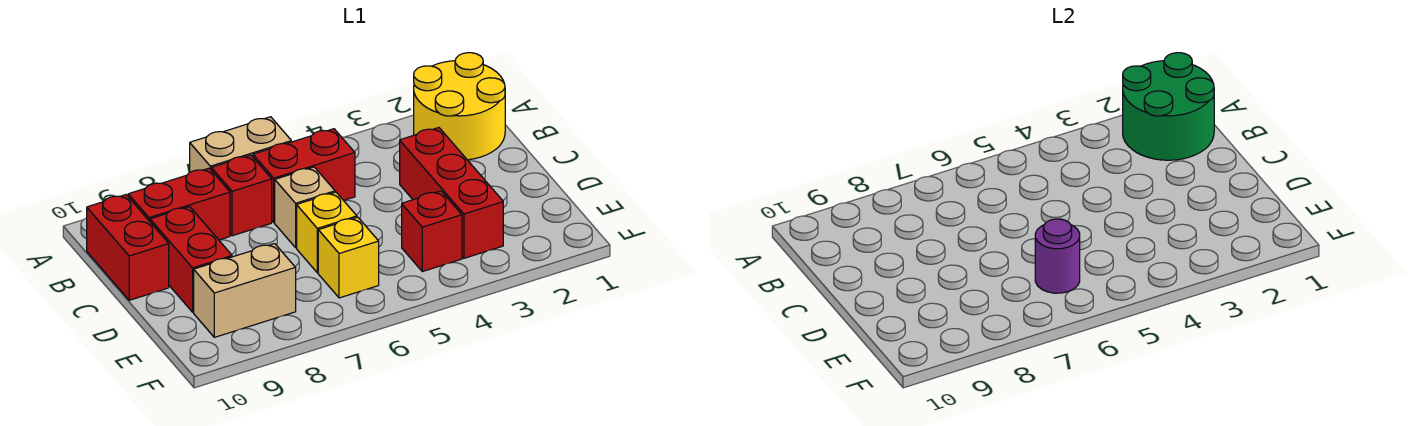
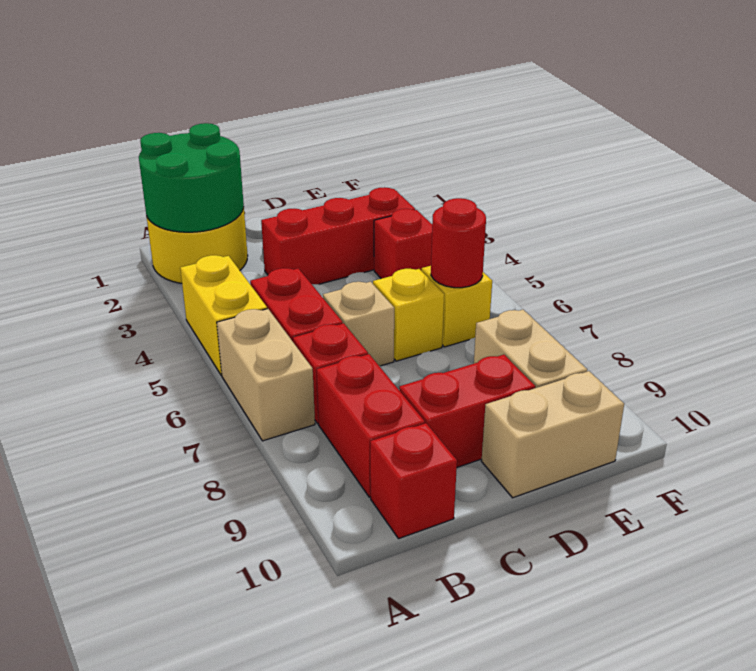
none -> yellow 1x2 brick [180,255,267,375]
red 1x2 brick [87,195,169,300] -> red 1x1 brick [370,423,457,539]
none -> tan 1x2 brick [481,371,624,498]
purple 1x1 round brick [1035,219,1080,293] -> red 1x1 round brick [431,198,486,288]

